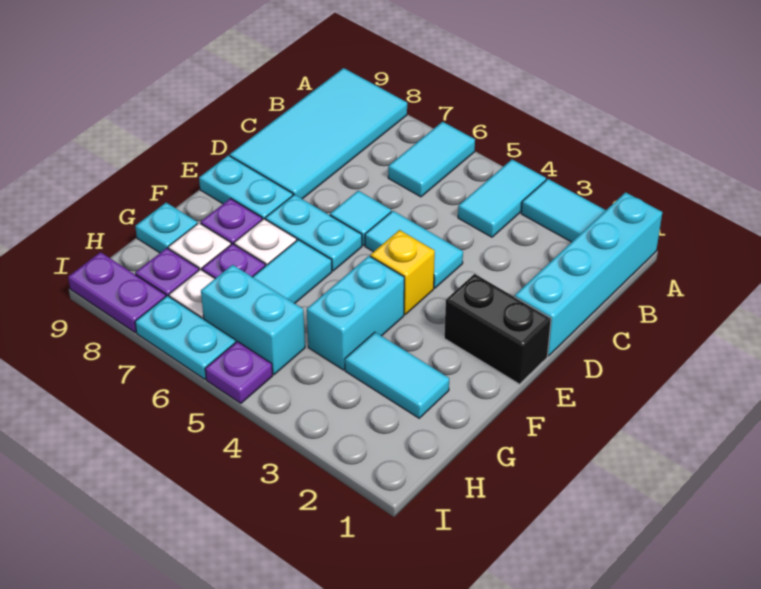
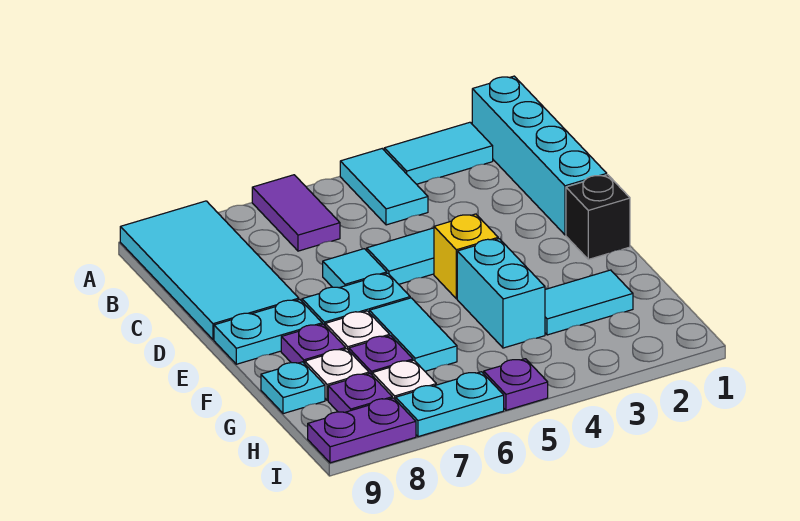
cyan 1x2 tile [388,122,475,197] -> purple 1x2 tile [252,175,340,251]
black 1x2 brick [444,274,551,384] -> black 1x1 brick [566,175,630,259]
cyan 1x2 brick [201,265,305,374] -> none

